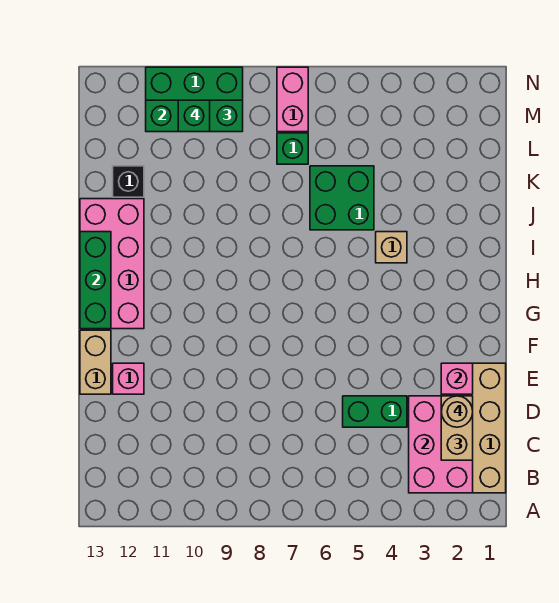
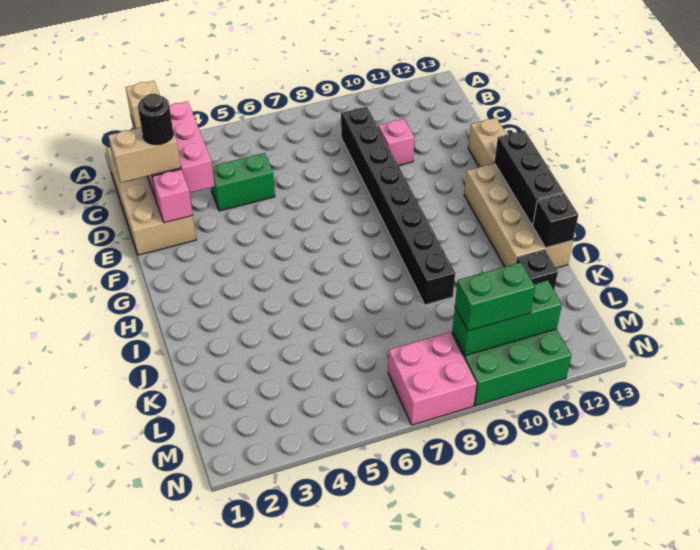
tan 1x2 brick [441,396,473,460] -> tan 1x2 brick turned to [108,128,181,182]
none -> black 1x8 brick [341,107,455,305]
tan 1x1 round brick [441,396,473,427] -> black 1x1 round brick [138,94,173,145]
pink 1x1 brick [113,363,144,394] -> pink 1x1 brick moved to [378,119,414,166]
pink 2x4 brick [80,199,144,329] -> tan 2x4 brick [464,163,573,268]
green 1x3 brick [80,232,111,329] -> black 1x3 brick [495,130,564,225]
tan 1x1 brick [376,232,407,263] -> tan 1x1 brick moved to [126,81,159,129]
green 2x2 brick [310,166,374,230] -> none
none -> black 1x1 brick [533,193,578,248]
green 1x1 brick [277,133,308,164] -> none
pink 1x2 brick [277,67,308,132] -> pink 2x2 brick [388,332,477,425]
green 1x1 brick [178,100,210,132] -> none

